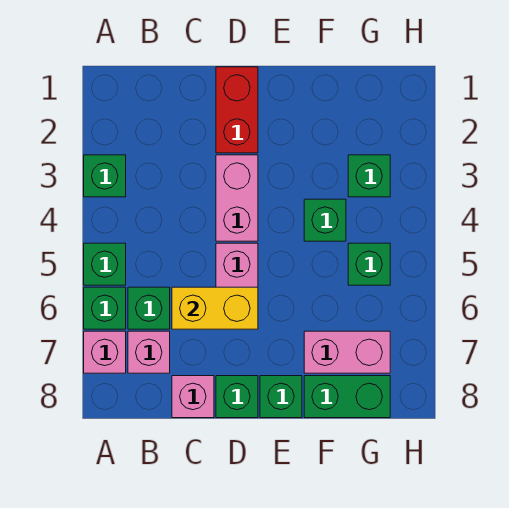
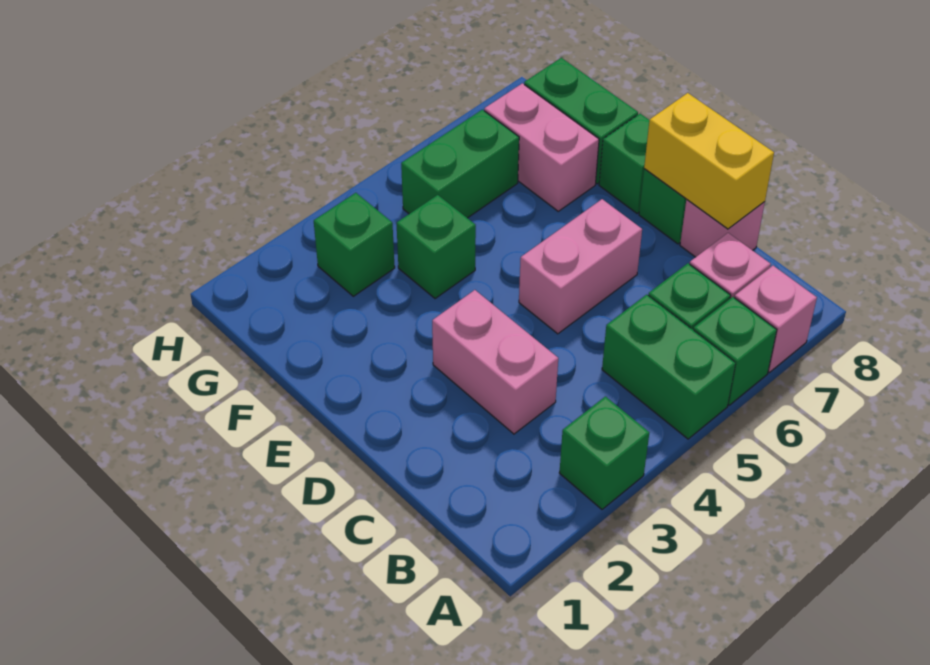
green 1x1 brick [84,243,126,285] -> green 1x2 brick [602,295,736,439]
yellow 1x2 brick [172,287,258,329] -> yellow 1x2 brick moved to [644,93,774,229]
red 1x2 brick [216,67,258,153] -> none
pink 1x2 brick [216,155,258,241] -> pink 1x2 brick turned to [432,290,558,434]
green 1x1 brick [348,243,390,285] -> green 1x2 brick [401,110,519,218]

